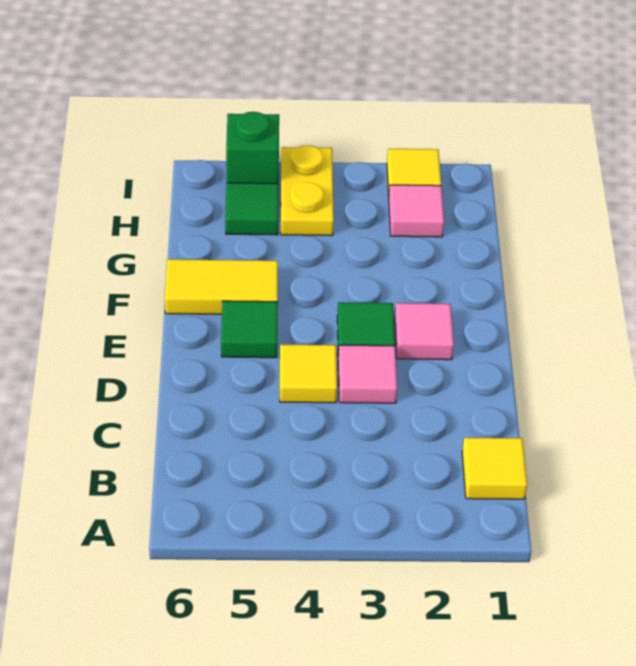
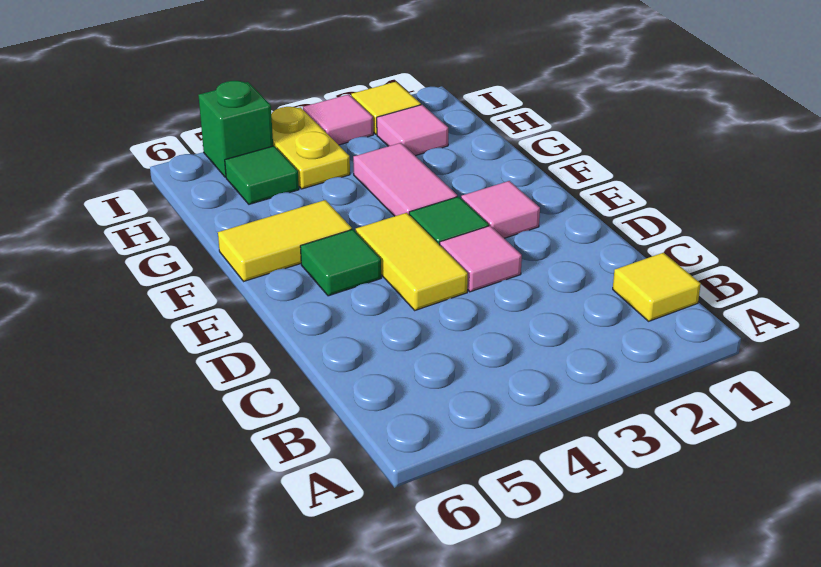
yellow 1x1 tile [280,345,337,403] -> yellow 1x2 tile [356,213,468,310]
none -> pink 1x2 tile [353,143,457,216]
none -> pink 1x1 tile [303,94,373,145]

